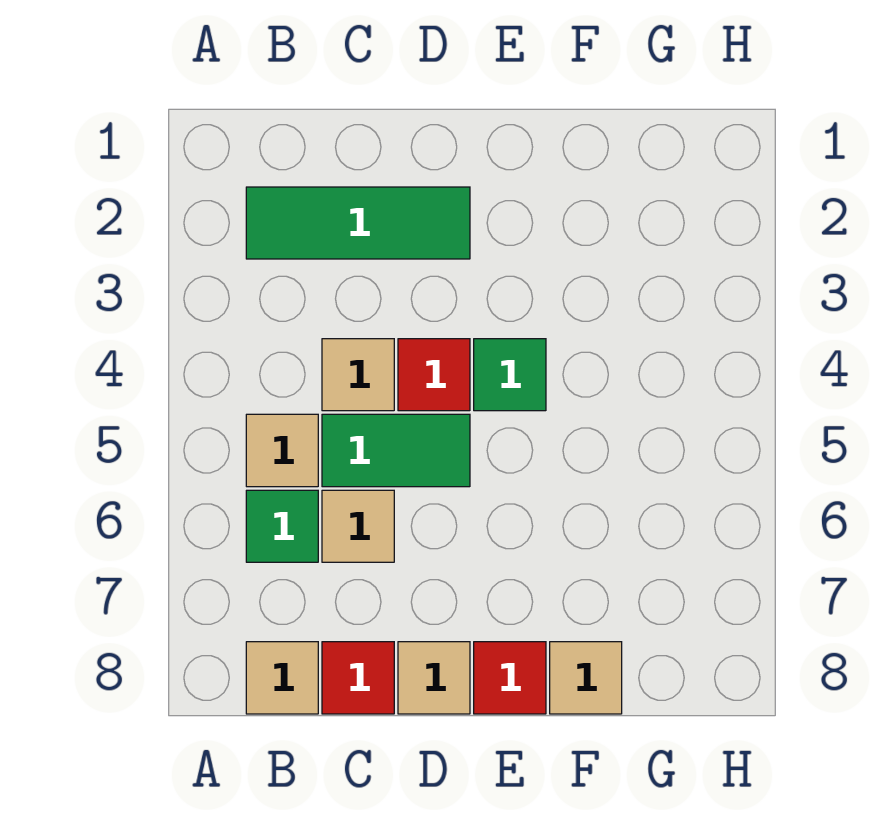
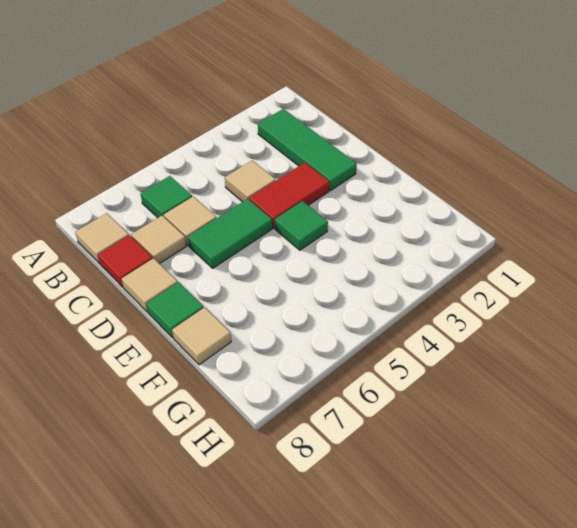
tan 1x1 tile [246,414,318,487] -> tan 1x1 tile moved to [131,216,186,264]
green 1x2 tile [322,414,470,487] -> green 1x2 tile turned to [188,199,272,268]
red 1x1 tile [398,339,470,411] -> red 1x2 tile [249,163,329,228]
red 1x1 tile [474,642,546,714] -> green 1x1 tile [146,282,204,338]

